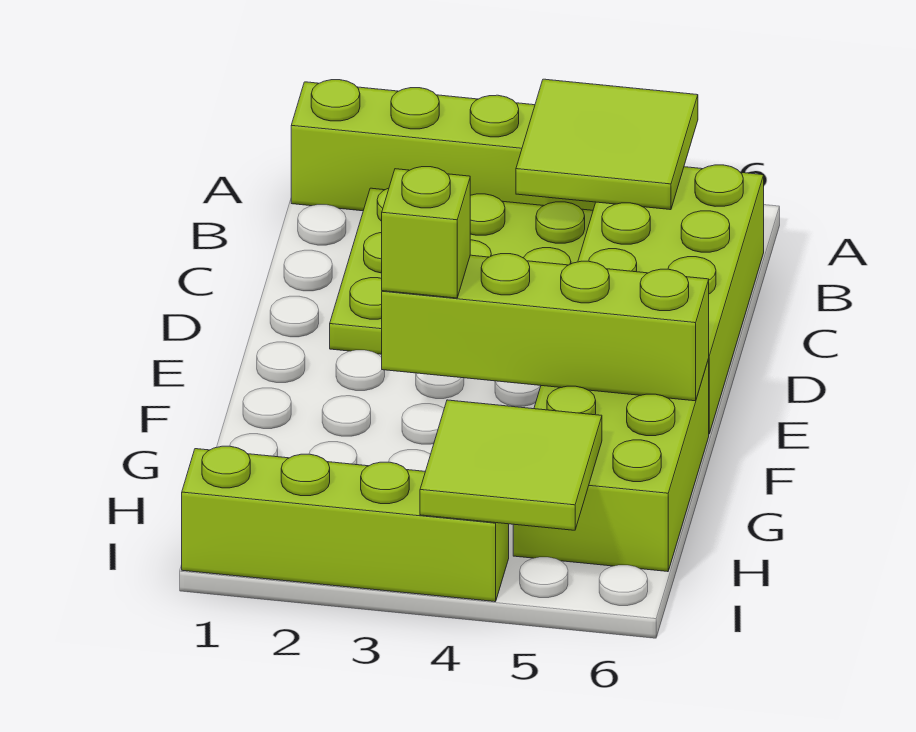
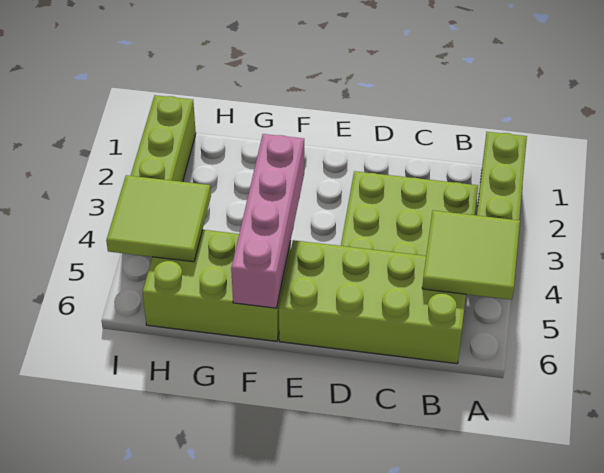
lime 1x4 brick [382,254,709,401] -> pink 1x4 brick [231,134,304,308]
lime 1x1 brick [382,167,470,298] -> none

